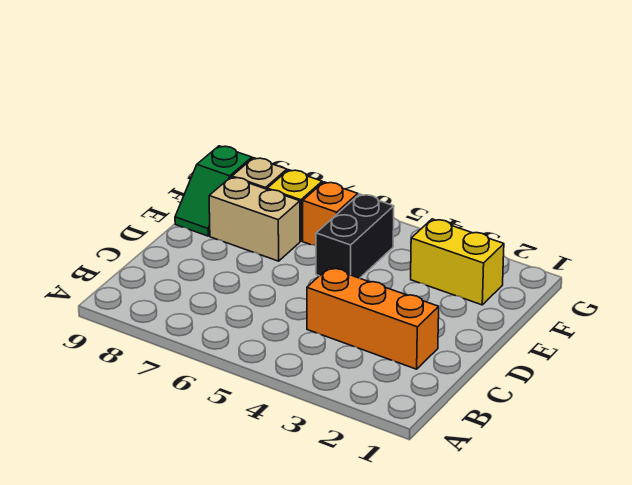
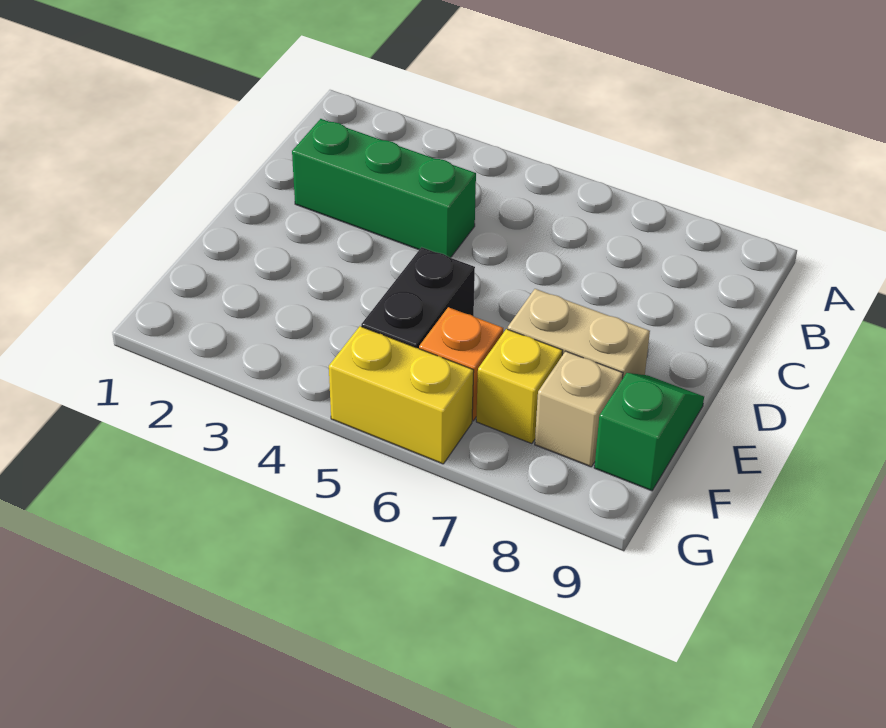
orange 1x3 brick [307,268,439,369] -> green 1x3 brick [292,119,476,258]
yellow 1x2 brick [411,219,504,305] -> yellow 1x2 brick moved to [329,326,474,464]

